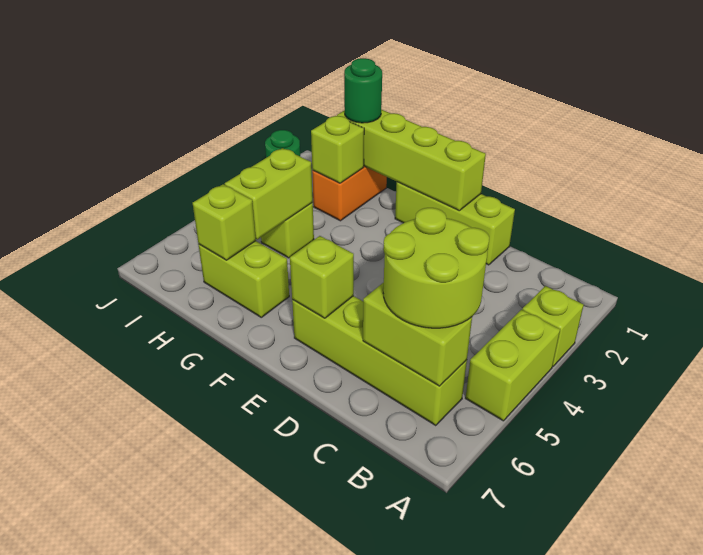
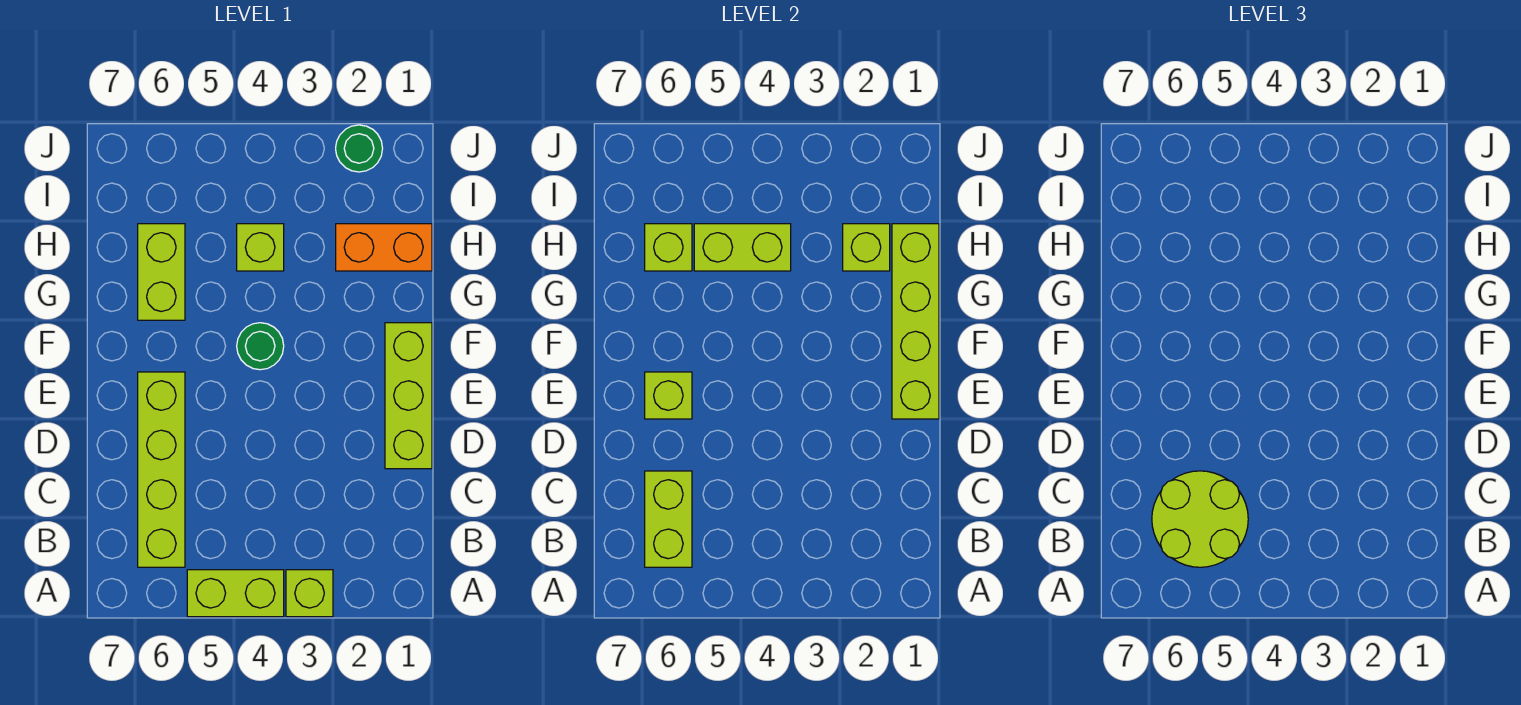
green 1x1 round brick [344,58,382,123] -> green 1x1 round brick moved to [237,323,284,370]

